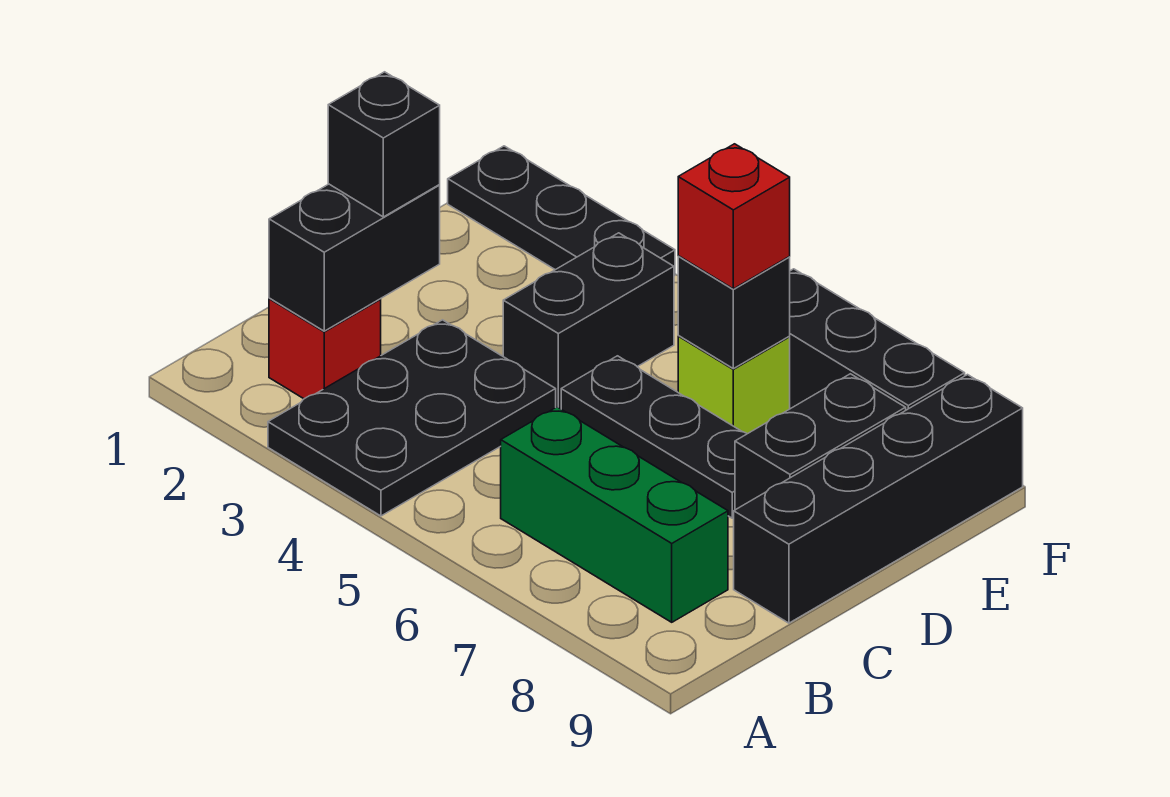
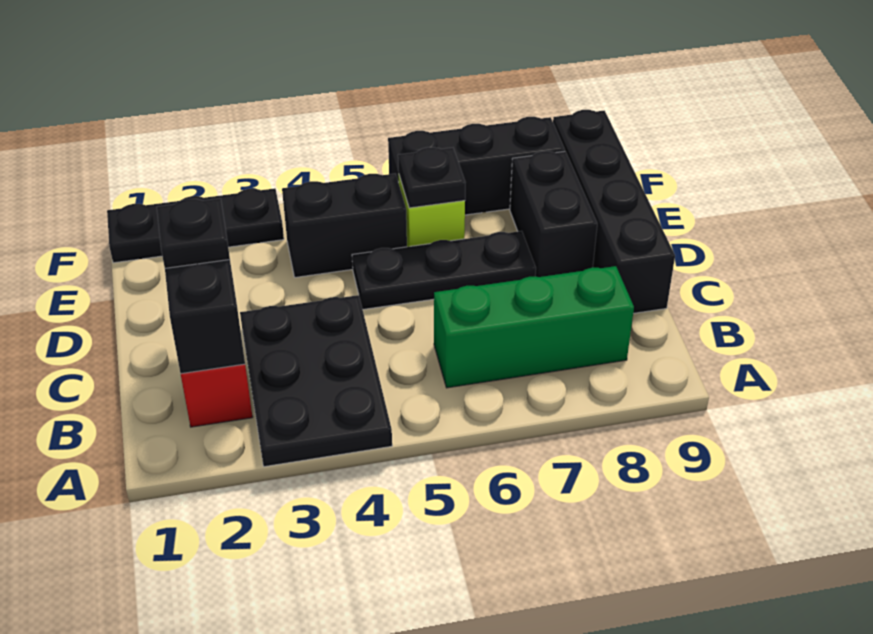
black 1x1 brick [328,72,440,217] -> black 1x1 plate [157,198,230,268]
black 1x2 brick [503,233,674,409] -> black 1x2 brick turned to [282,174,407,277]
black 1x1 brick [678,256,790,369] -> black 1x1 plate [398,147,465,208]
red 1x1 brick [678,144,790,289] -> none

